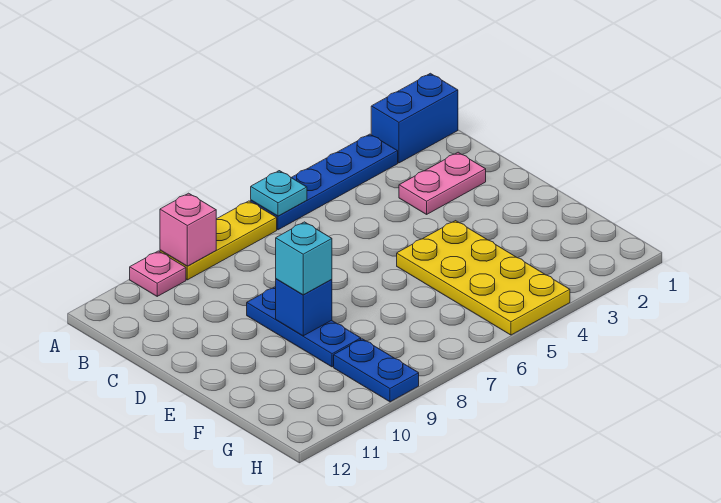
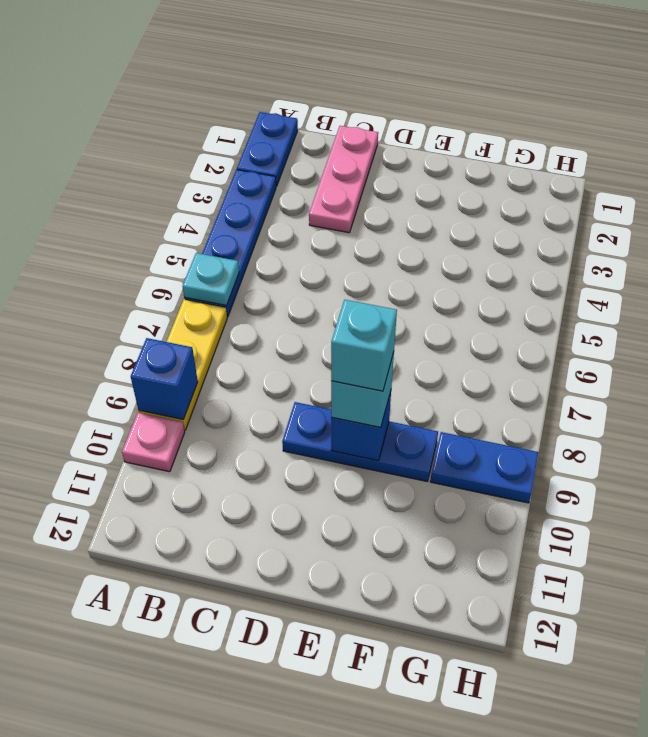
blue 1x2 brick [371,73,458,163] -> blue 1x2 plate [237,112,298,187]
pink 1x1 brick [160,193,216,266] -> blue 1x1 brick [131,338,198,420]
pink 1x2 plate [399,152,486,214] -> pink 1x3 plate [309,126,378,233]
yellow 2x4 plate [397,221,570,335] -> none
none -> cyan 1x1 brick [331,300,397,391]

